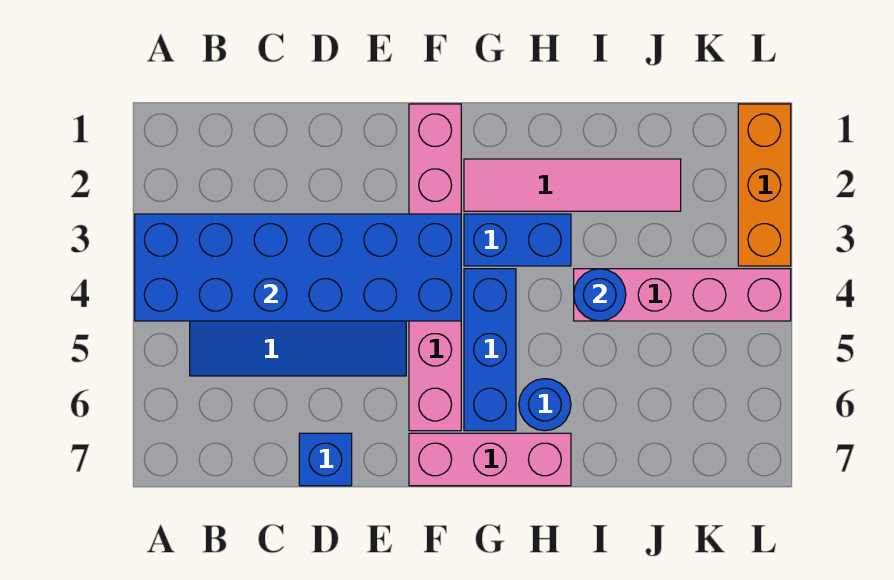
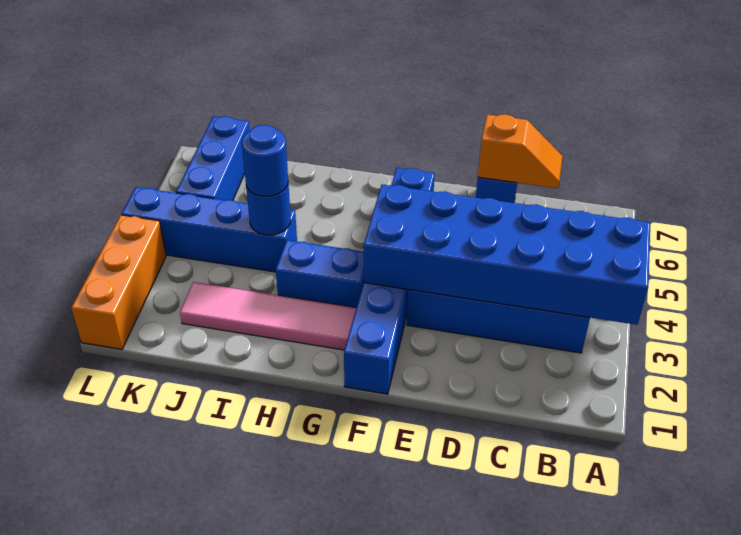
none -> orange 1x2 slope [478,115,563,188]
pink 1x6 brick [409,104,461,431] -> blue 1x6 brick [344,168,435,394]
pink 1x3 brick [409,433,571,486] -> none
blue 1x3 brick [464,269,516,431] -> blue 1x3 brick moved to [176,116,250,200]
blue 1x1 round brick [519,379,571,431] -> blue 1x1 round brick moved to [242,125,288,196]
pink 1x4 brick [574,269,791,321] -> blue 1x4 brick [122,187,297,272]

